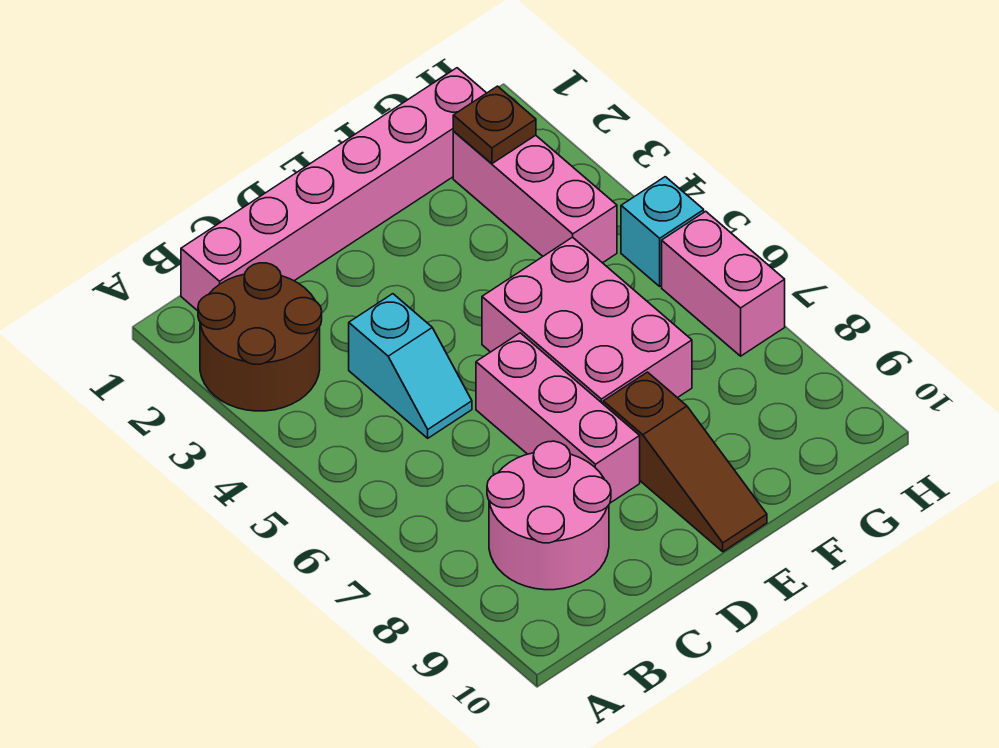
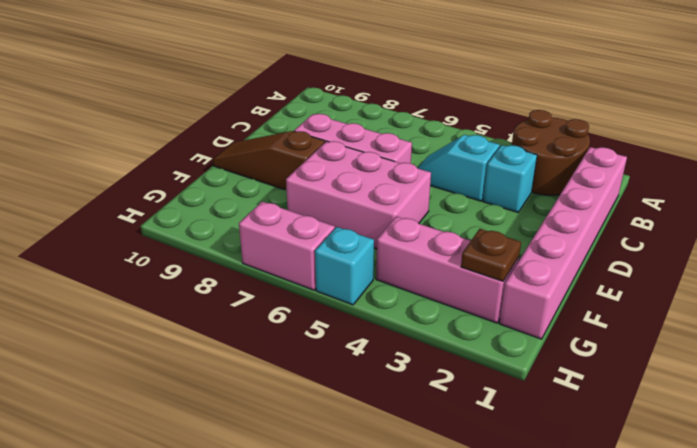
pink 2x2 round brick [487,441,611,590] -> none
none -> cyan 1x1 brick [483,145,537,212]

